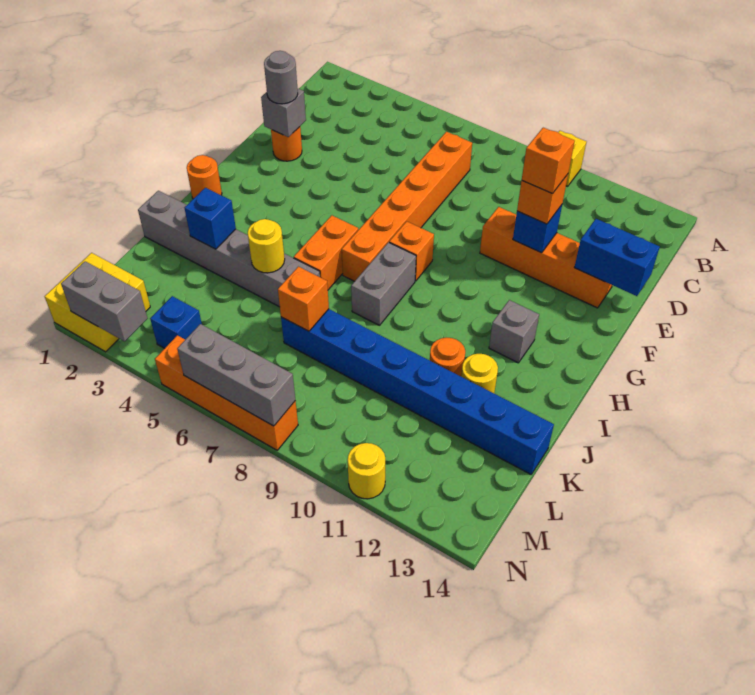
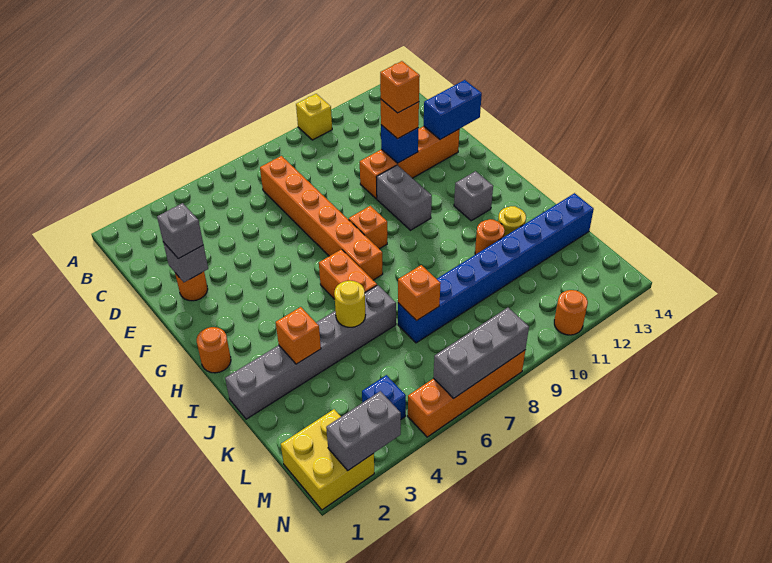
grey 1x1 round brick [264,51,298,104] -> grey 1x1 brick [157,203,203,259]
grey 1x2 brick [351,242,416,325] -> grey 1x2 brick moved to [377,165,432,230]
blue 1x1 brick [184,188,236,249] -> orange 1x1 brick [276,307,321,364]
yellow 1x1 round brick [348,443,385,499] -> orange 1x1 round brick [554,290,588,335]

